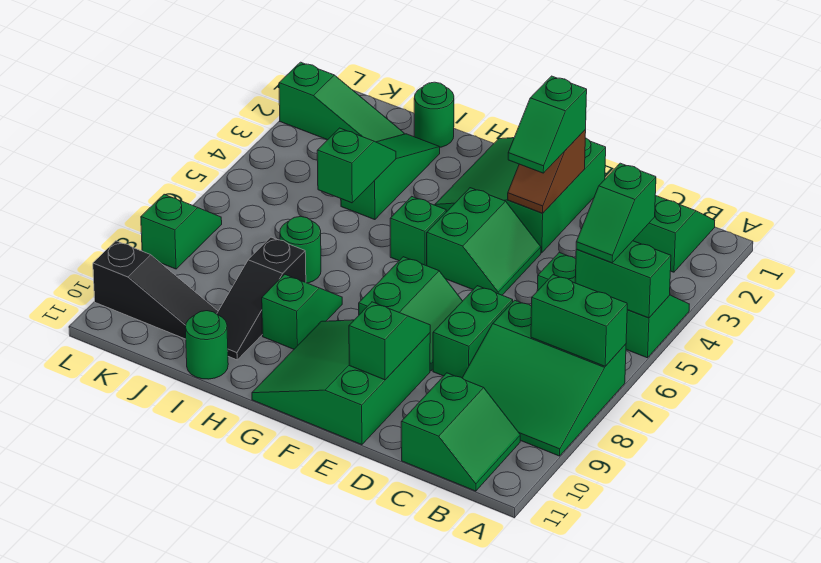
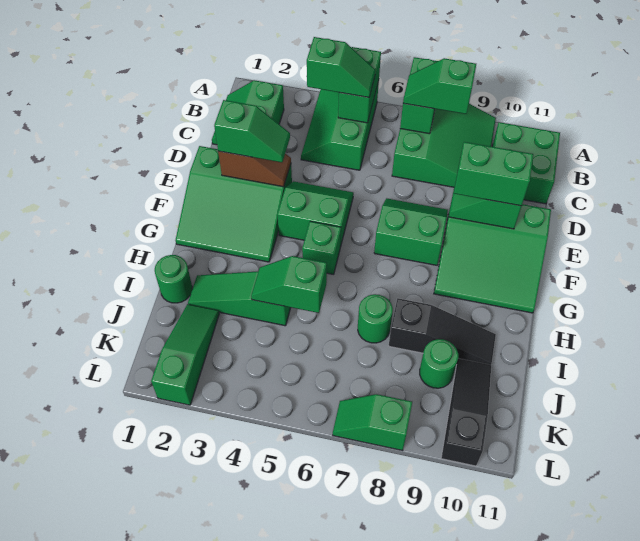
green 2x2 slope [401,373,520,491] -> green 2x2 brick [492,122,560,204]
green 1x2 brick [433,286,513,378] -> green 1x2 brick moved to [454,142,533,206]
green 1x2 slope [262,274,342,349] -> green 1x2 slope moved to [403,58,476,114]
green 1x1 round brick [185,311,228,379] -> green 1x1 round brick moved to [420,339,458,388]

